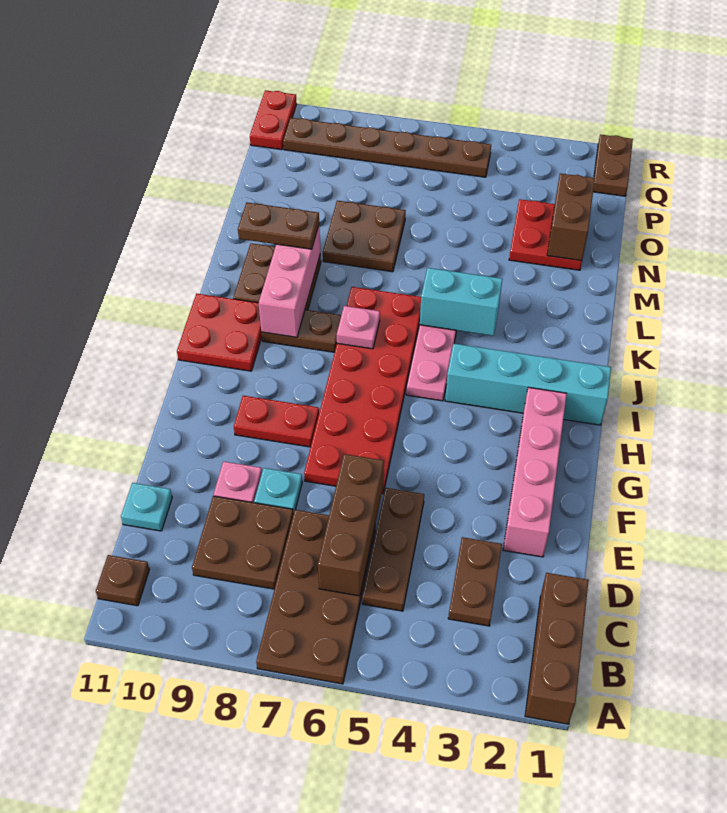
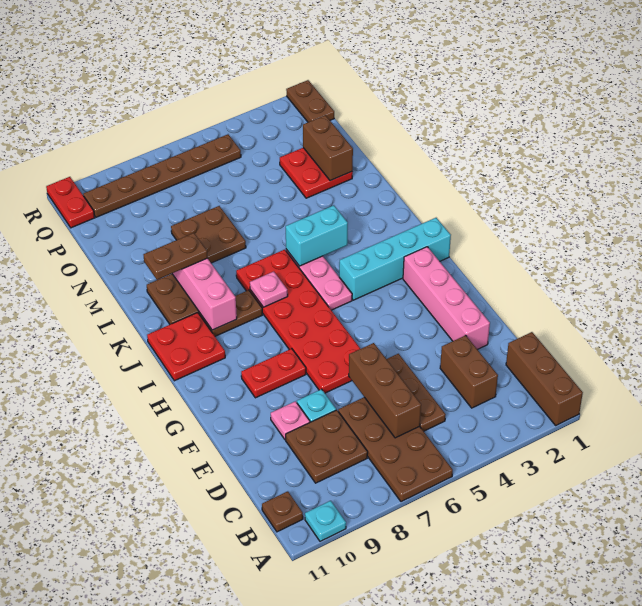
brown 1x2 plate [448,537,502,626] -> brown 1x2 brick [440,335,498,408]
cyan 1x1 plate [121,483,172,531] -> cyan 1x1 plate moved to [305,501,346,541]

